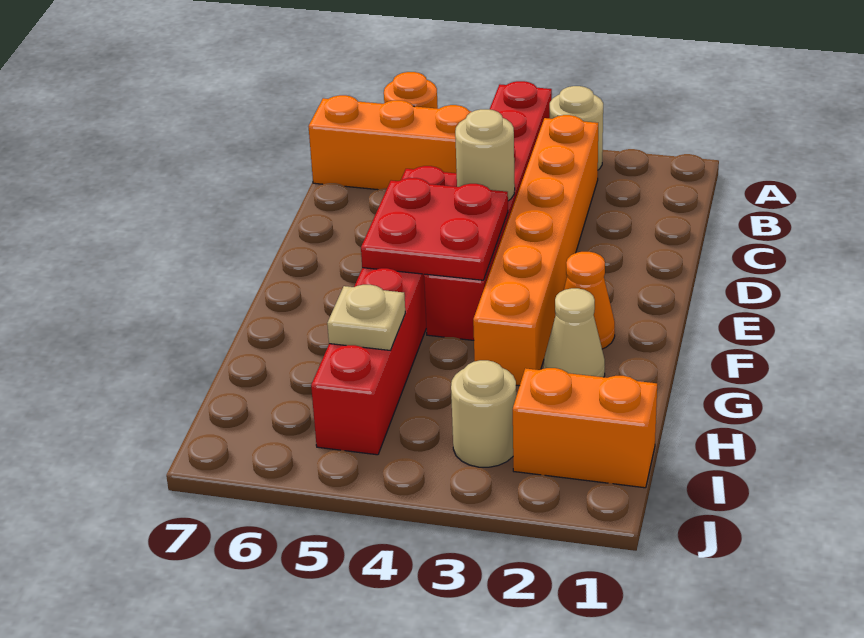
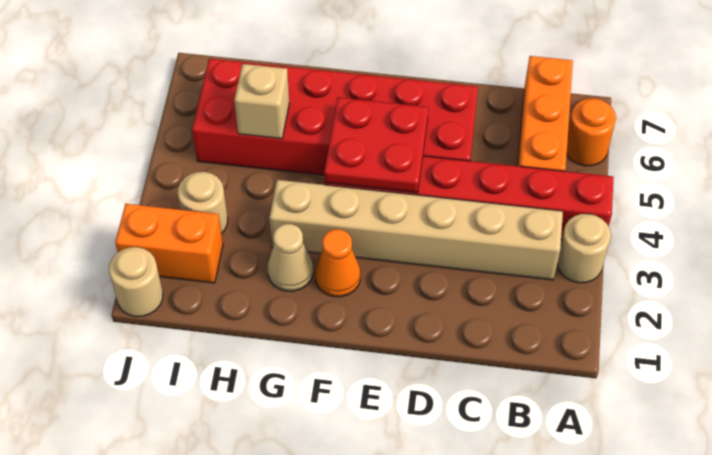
orange 1x6 brick [473,115,598,386] -> tan 1x6 brick [269,180,563,280]
tan 1x1 round brick [455,109,515,201] -> tan 1x1 round brick moved to [109,247,163,317]
red 1x6 brick [311,166,457,455] -> red 2x6 brick [192,59,478,175]
tan 1x1 plate [327,285,405,350] -> tan 1x1 brick [234,64,289,139]
orange 1x2 brick [513,368,657,488] -> orange 1x2 brick turned to [115,204,223,283]

